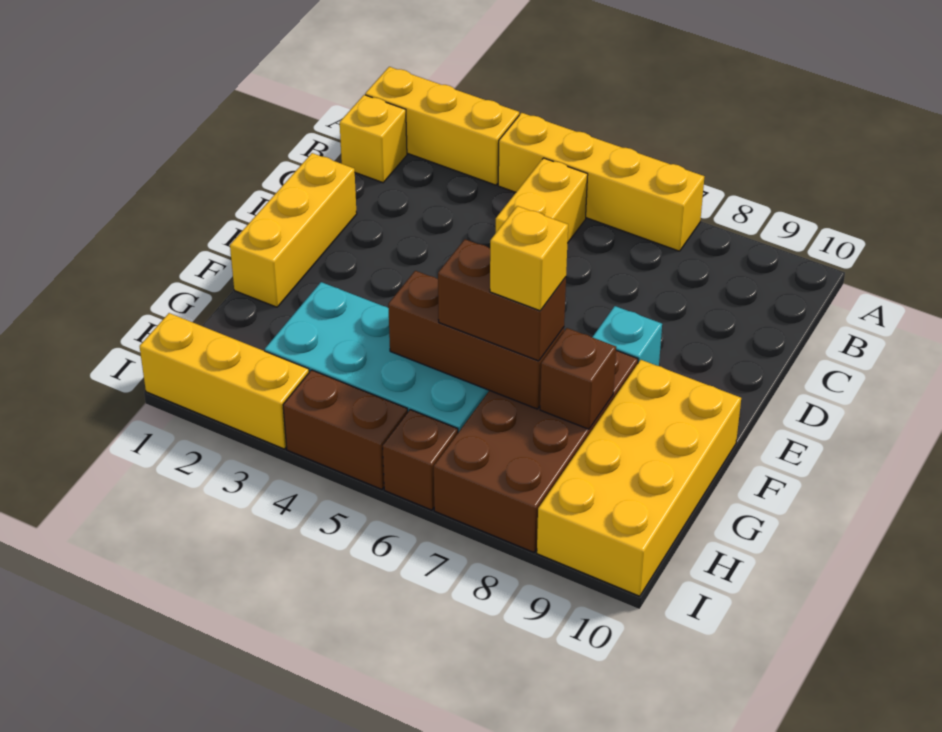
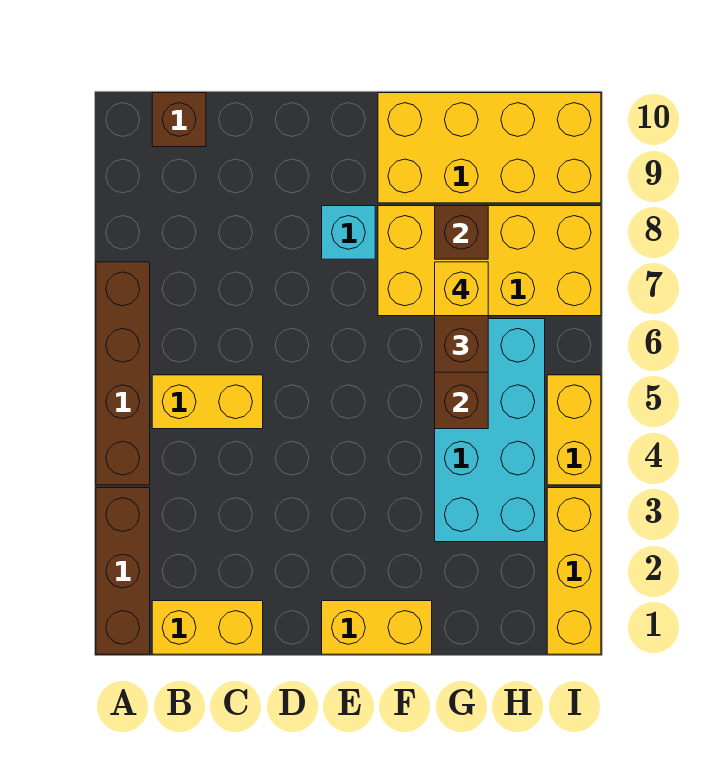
yellow 1x3 brick [365,67,519,185] -> brown 1x3 brick [96,488,150,654]
yellow 1x4 brick [498,113,704,251] -> brown 1x4 brick [96,262,150,485]
yellow 1x1 brick [340,95,407,183] -> yellow 1x2 brick [152,601,263,654]
yellow 1x3 brick [230,153,357,307] -> yellow 1x2 brick [322,601,432,654]
brown 2x4 brick [434,350,638,552] -> yellow 2x4 brick [378,206,601,316]
brown 1x2 brick [283,370,408,489] -> yellow 1x2 brick [547,375,601,485]
brown 1x1 brick [383,410,458,510] -> brown 1x1 brick moved to [152,93,206,147]

